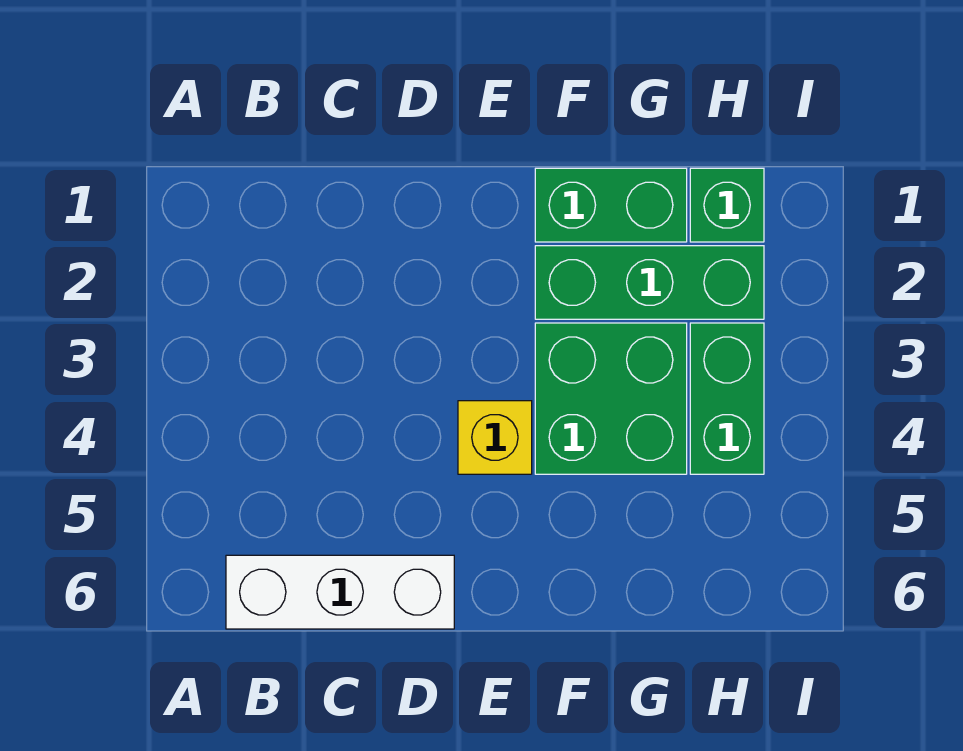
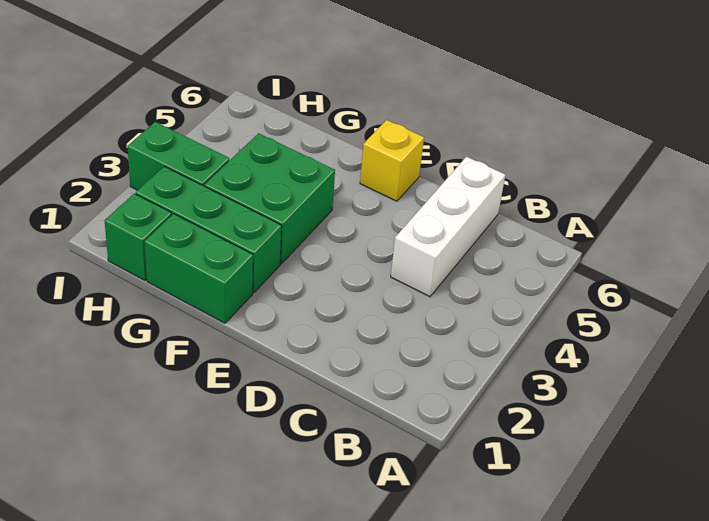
white 1x3 brick [226,555,454,629] -> white 1x3 brick turned to [391,157,505,297]
yellow 1x1 brick [458,401,532,474] -> yellow 1x1 brick moved to [360,120,424,201]
green 1x2 brick [690,323,764,474] -> green 1x2 brick turned to [127,122,229,190]

